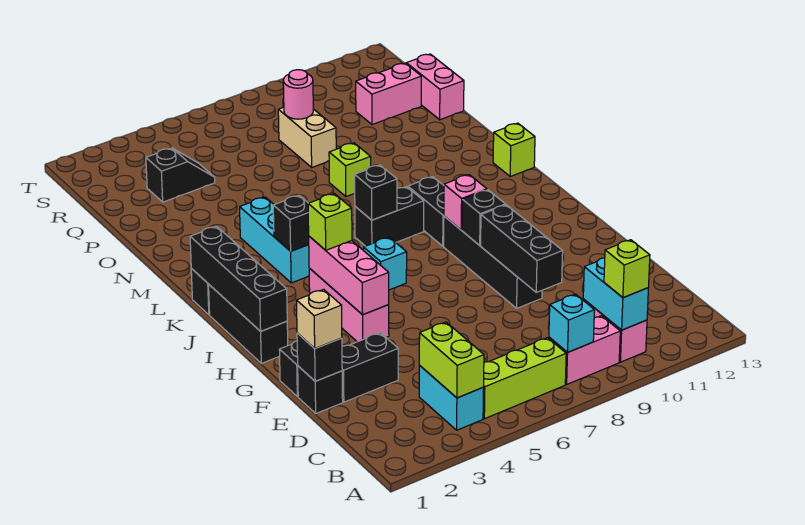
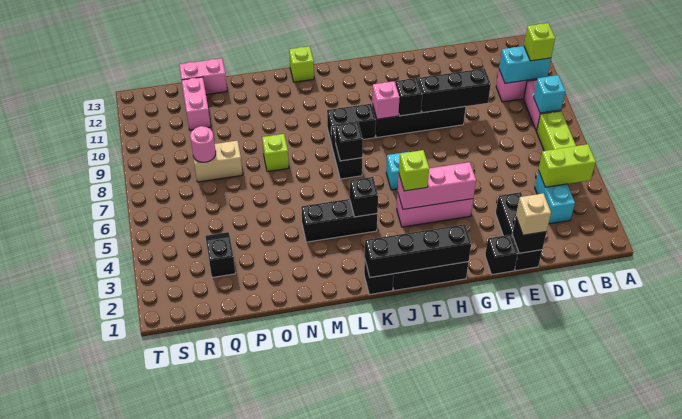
cyan 1x2 brick [419,366,484,430] -> cyan 1x2 brick turned to [535,170,575,224]
cyan 1x3 brick [240,197,309,283] -> black 1x3 brick [301,199,377,242]

